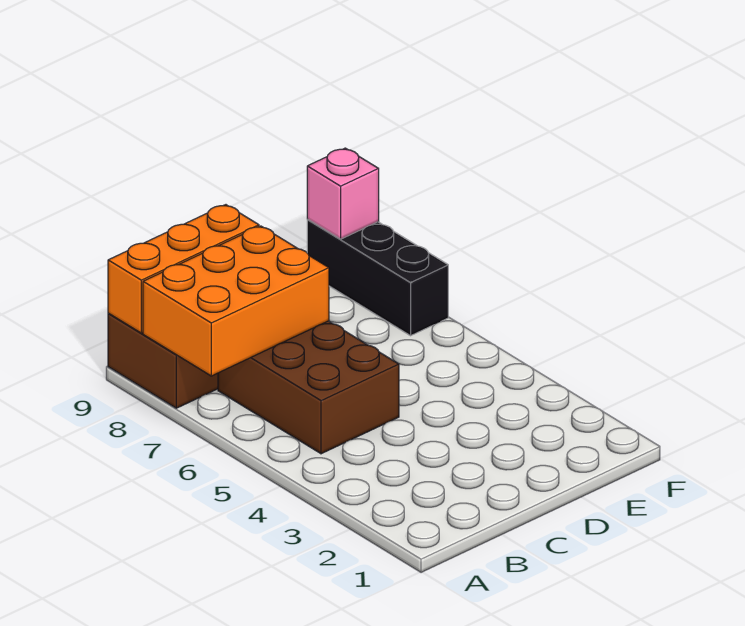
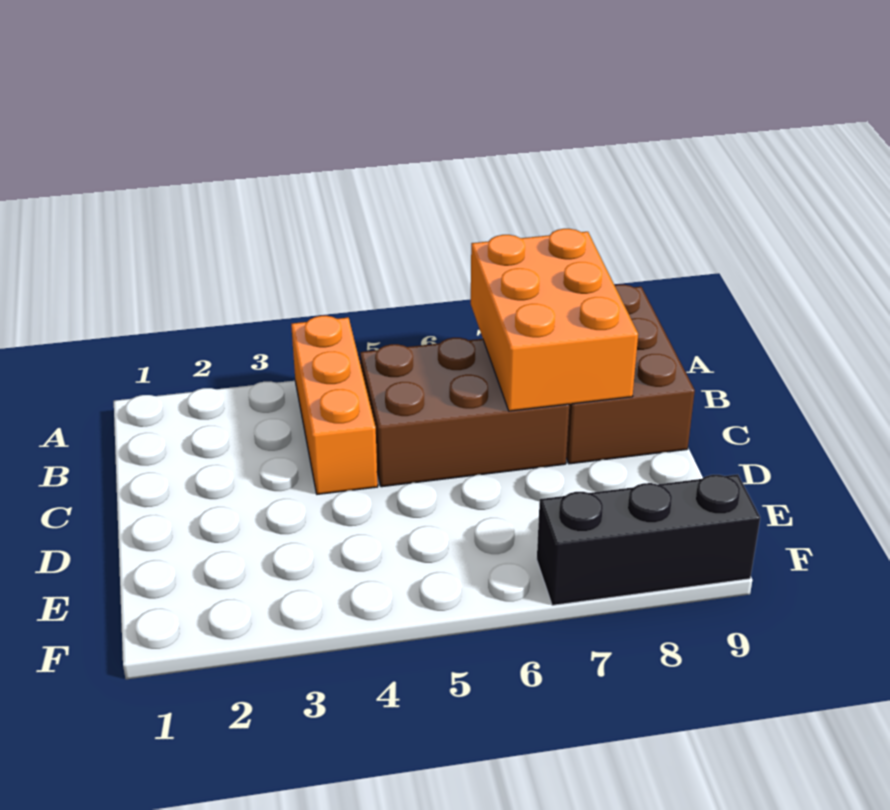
orange 1x3 brick [108,205,259,333] -> orange 1x3 brick moved to [291,316,378,494]
pink 1x1 brick [307,148,379,239] -> none

